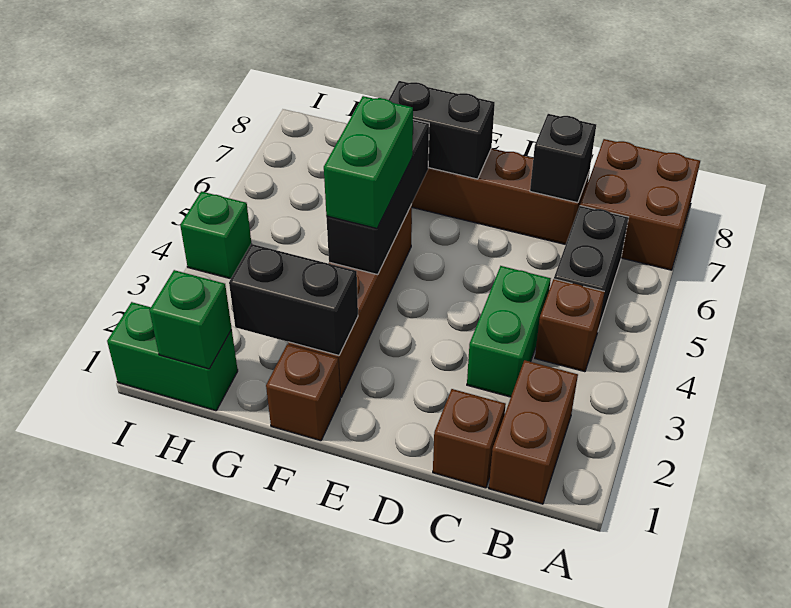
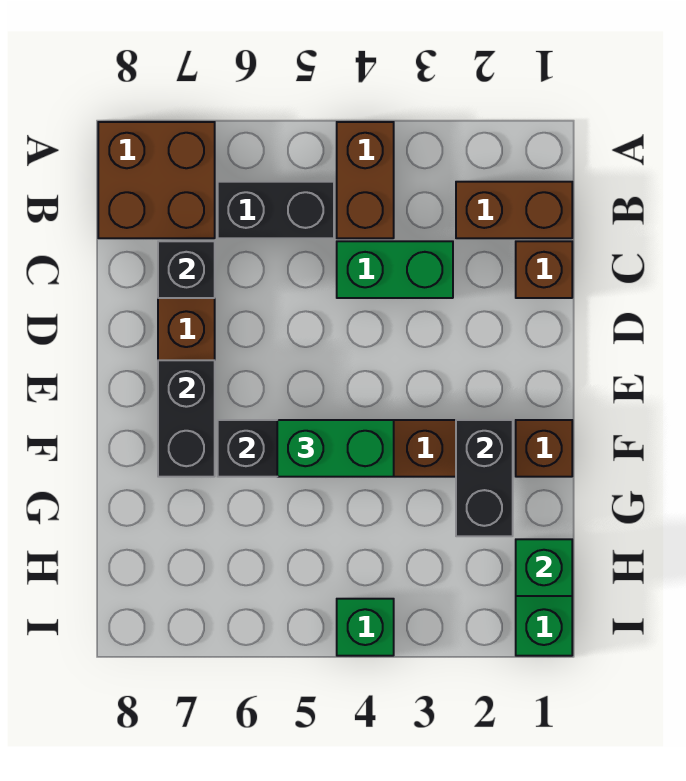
brown 1x1 brick [535,279,605,372] -> brown 1x2 brick [337,122,394,238]

